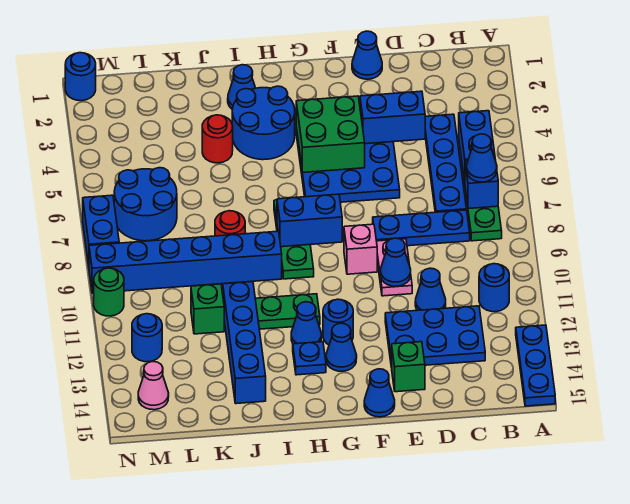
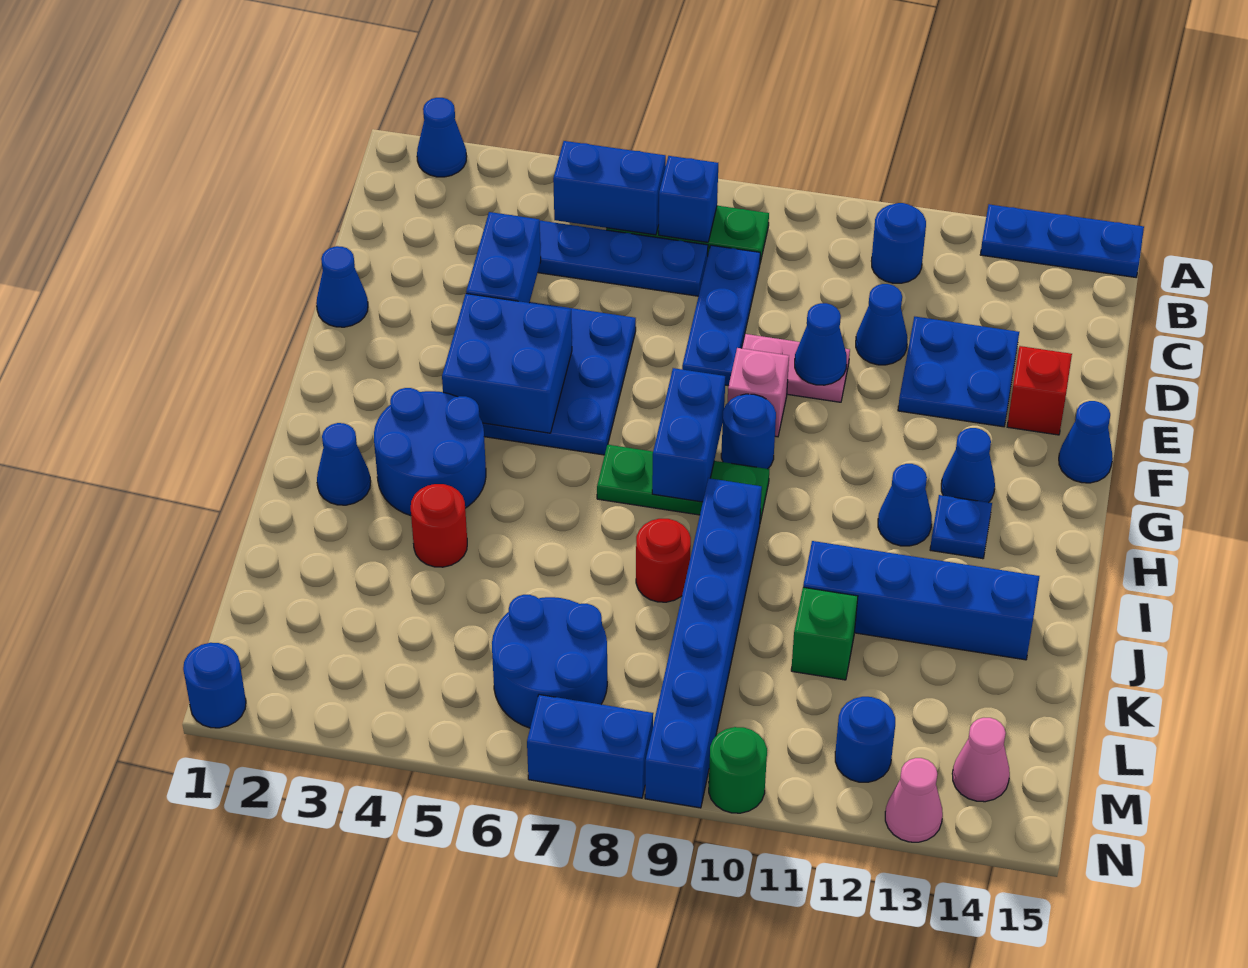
blue 1x1 cone [467,134,497,182] -> blue 1x1 cone moved to [417,98,467,177]
blue 2x3 plate [385,306,485,367] -> blue 2x2 plate [898,317,1019,427]
green 1x1 brick [391,342,425,392] -> red 1x1 brick [1007,346,1072,435]
green 2x2 brick [296,96,365,173] -> blue 2x2 brick [442,294,572,433]
blue 1x1 round brick [323,299,353,345] -> blue 1x1 round brick moved to [721,394,776,469]
green 1x2 plate [255,294,320,329] -> none
none -> pink 1x1 cone [885,758,943,842]

